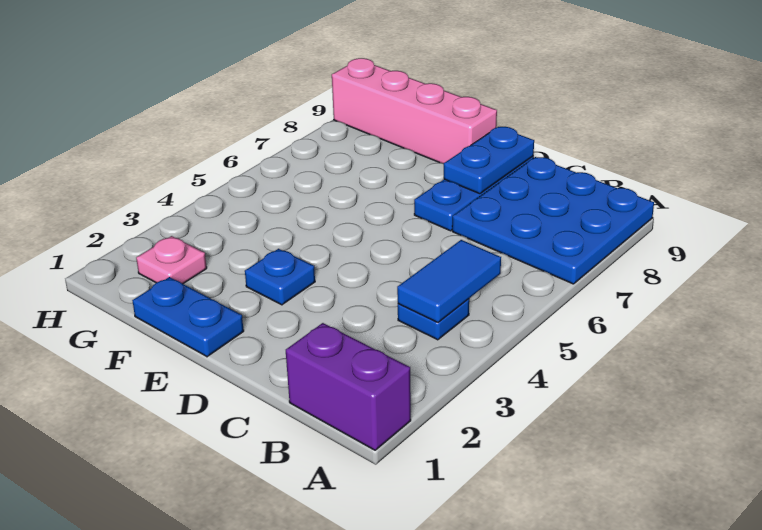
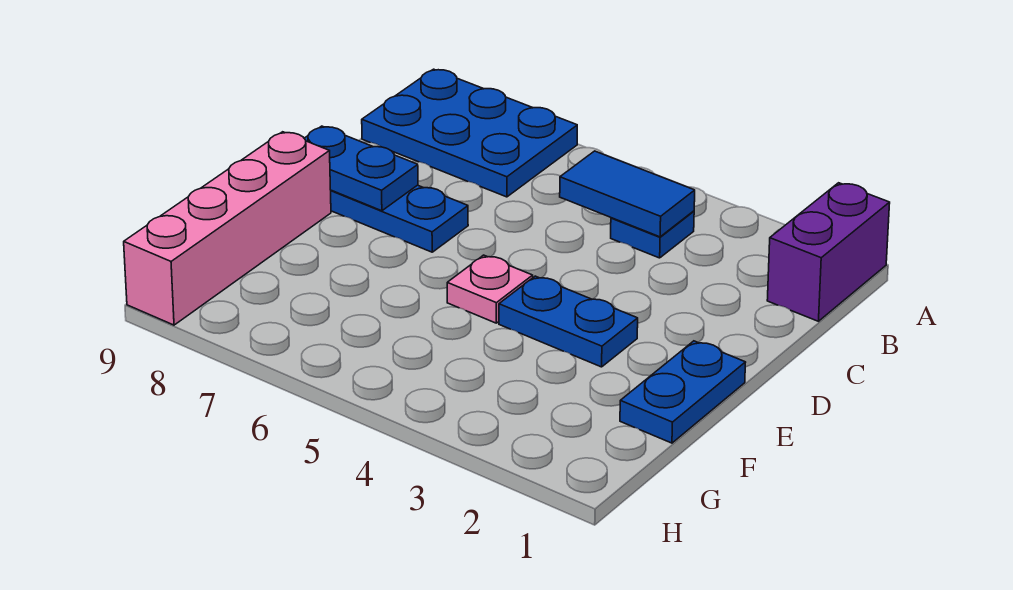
blue 3x3 plate [452,157,654,284] -> blue 2x3 plate [362,69,577,197]
blue 1x1 plate [245,249,315,305] -> blue 1x2 plate [499,276,638,367]
pink 1x1 plate [136,236,207,284] -> pink 1x1 plate moved to [447,255,533,323]

